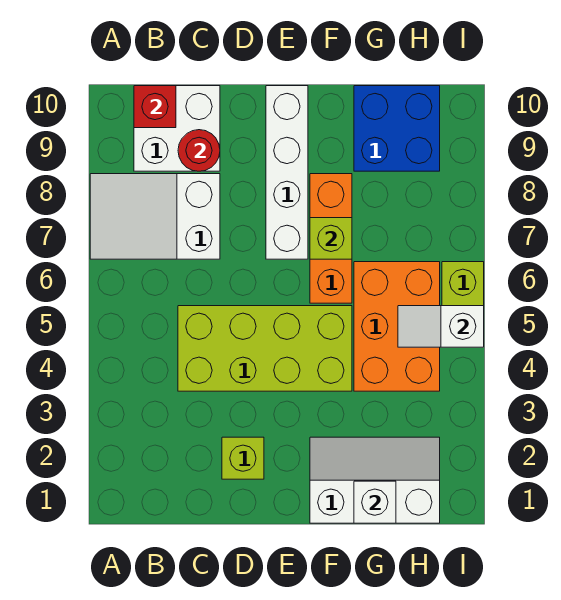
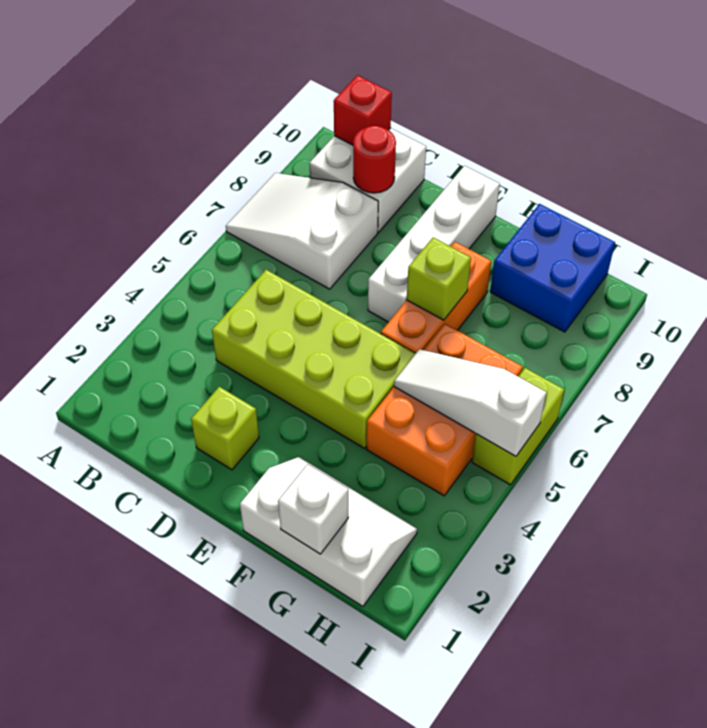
white 1x2 slope [398,306,484,347] -> white 1x3 slope [394,349,546,456]

